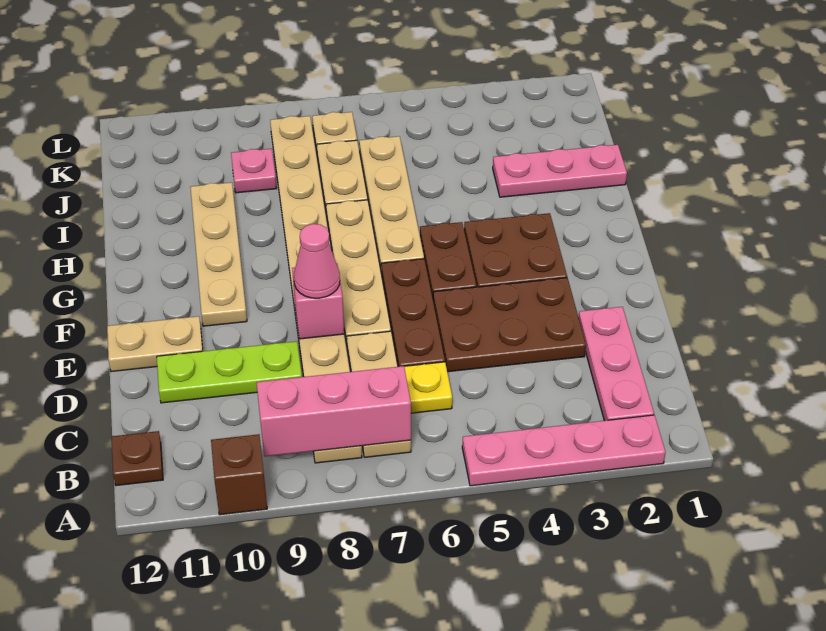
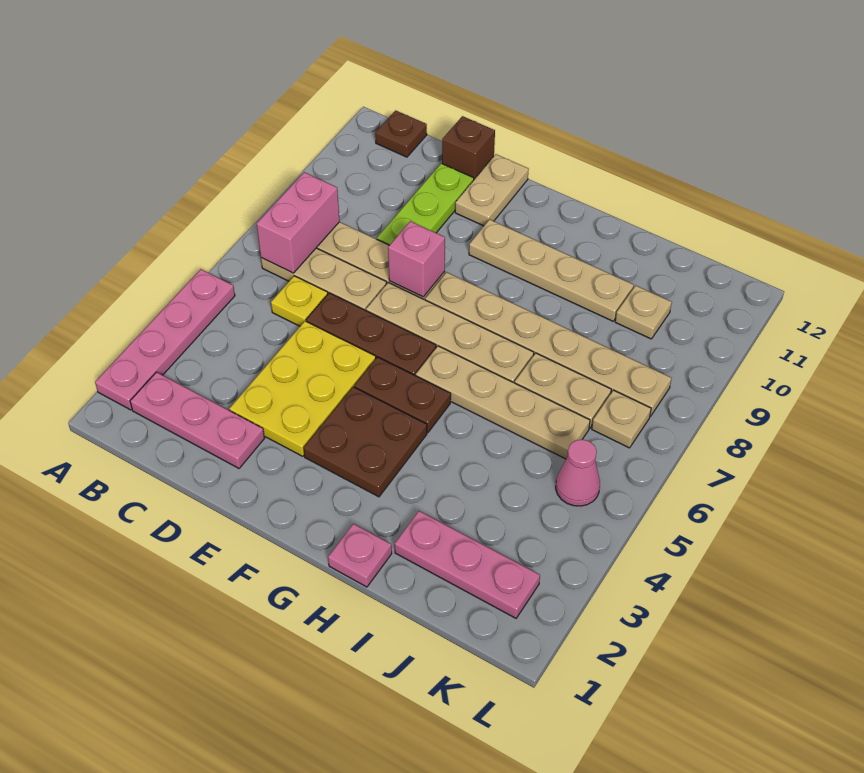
brown 1x1 brick [211,434,267,515] -> brown 1x1 brick moved to [442,116,495,179]
pink 1x3 brick [256,366,411,456] -> pink 1x2 brick [257,172,340,273]
brown 2x3 plate [433,278,586,372] -> yellow 2x3 plate [230,321,376,456]
pink 1x1 cone [294,224,340,298] -> pink 1x1 cone moved to [556,439,600,506]
pink 1x3 plate [493,145,627,197] -> pink 1x3 plate turned to [395,511,540,618]
pink 1x1 plate [231,149,277,193] -> pink 1x1 plate moved to [328,524,392,587]
none -> tan 1x1 plate [615,286,672,339]

